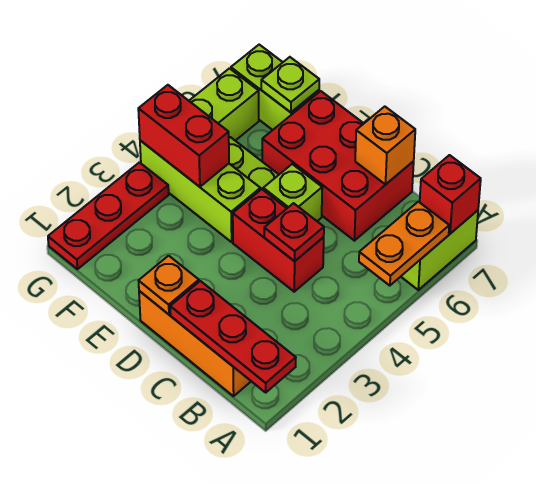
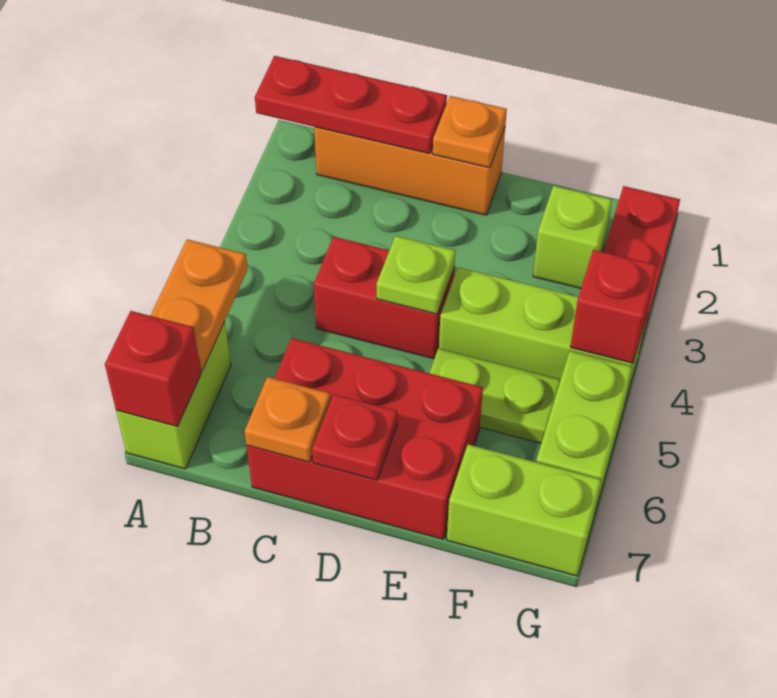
red 1x1 plate [264,203,324,261] -> red 1x1 plate moved to [312,394,397,480]
orange 1x1 brick [355,107,415,184] -> orange 1x1 plate [245,377,331,462]
lime 1x1 brick [263,164,322,221] -> lime 1x1 brick moved to [533,186,612,288]
red 1x2 brick [138,85,229,187] -> red 1x1 brick [570,250,657,363]
lime 1x1 plate [261,57,319,112] -> lime 1x1 plate moved to [376,236,455,314]

